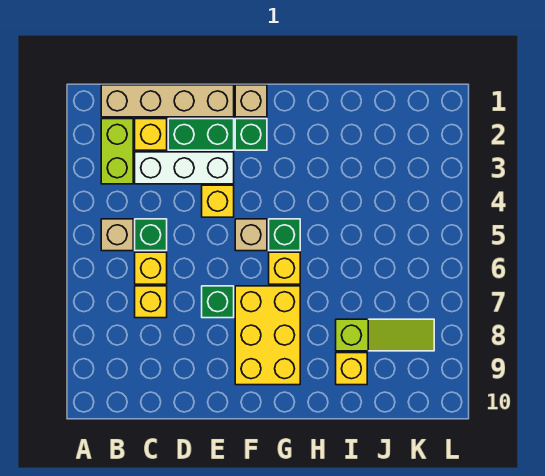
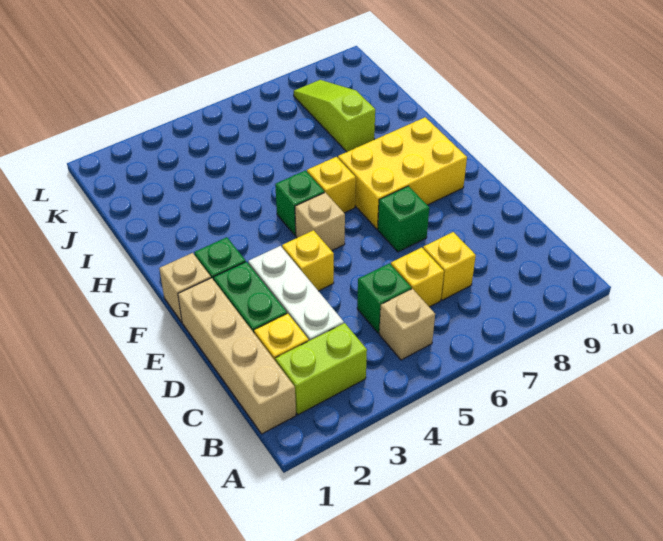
yellow 1x1 brick [336,353,367,385] -> none

